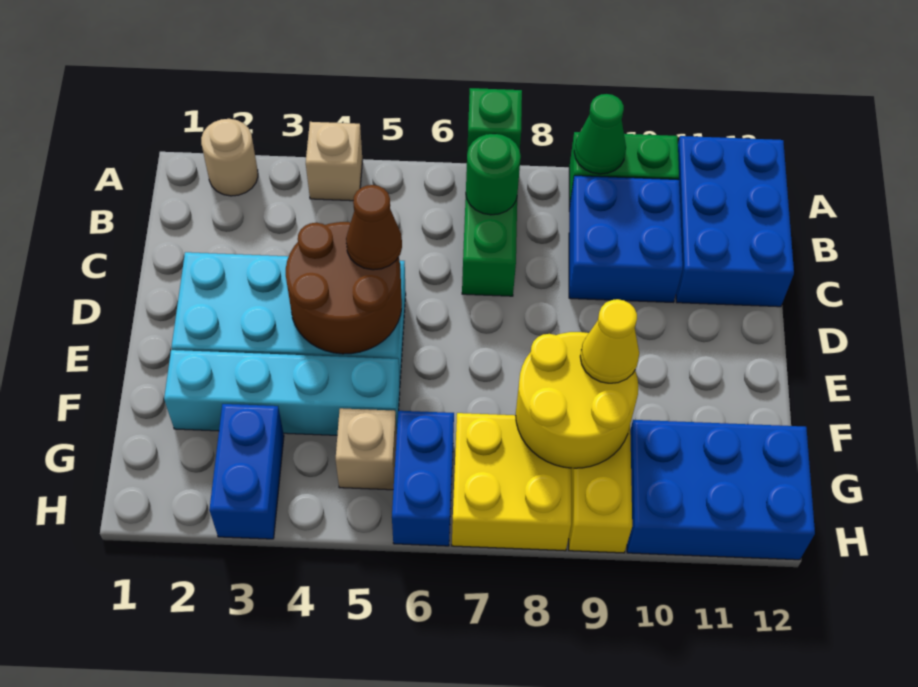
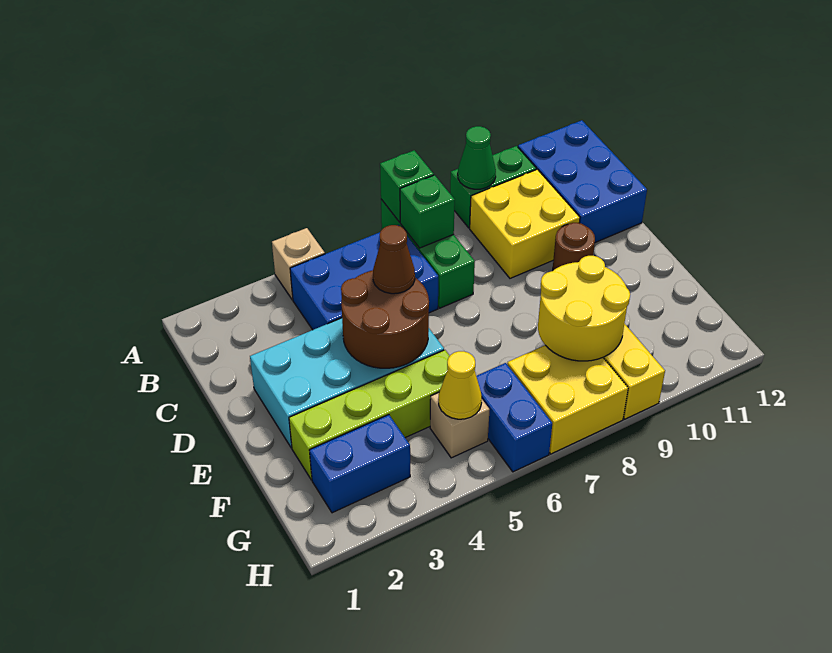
tan 1x1 round brick [201,119,258,196] -> none
green 1x1 round brick [466,134,521,215] -> green 1x1 brick [400,175,455,248]
blue 2x2 brick [569,176,683,302] -> yellow 2x2 brick [470,169,580,278]
none -> brown 1x1 round brick [553,223,595,270]
cyan 1x4 brick [164,350,400,435] -> lime 1x4 brick [289,350,450,480]
yellow 1x1 cone [580,299,639,383] -> yellow 1x1 cone moved to [439,351,482,419]
blue 1x2 brick [209,404,284,539] -> blue 1x2 brick turned to [309,415,410,513]
blue 2x3 brick [627,420,815,560] -> blue 2x3 brick moved to [290,225,438,330]

